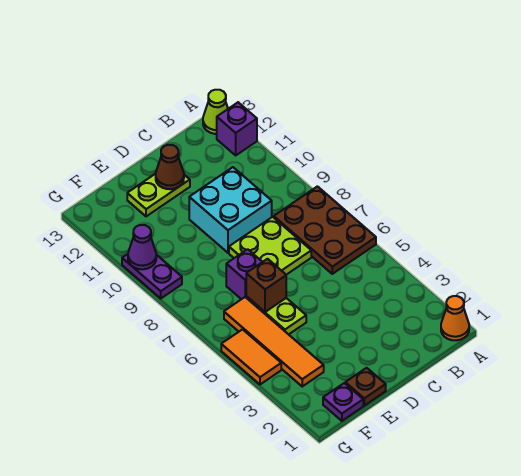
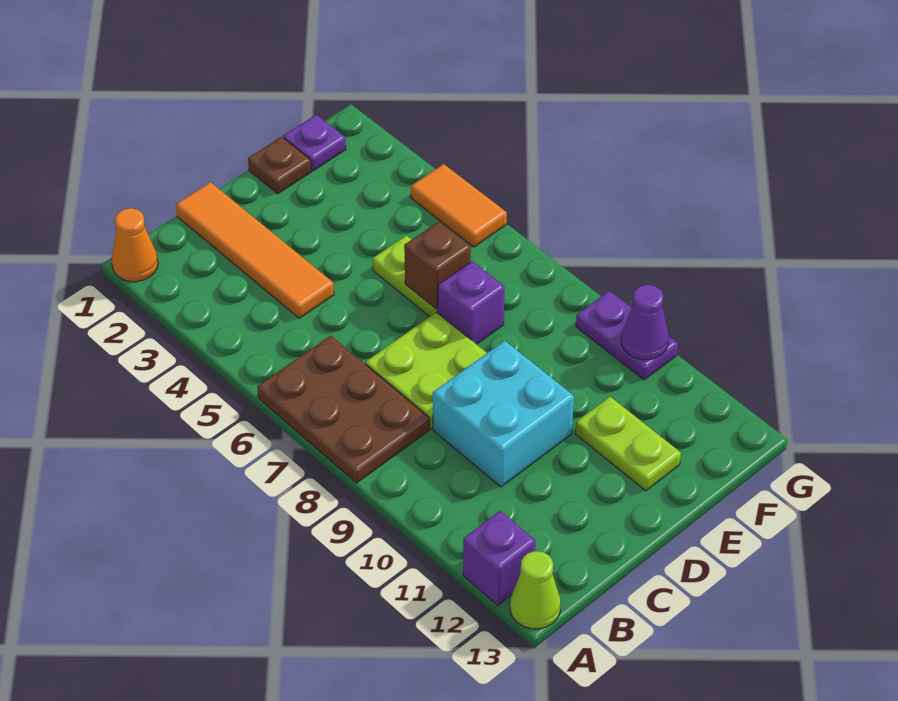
lime 1x2 plate [127,174,190,216] -> lime 1x2 plate turned to [575,397,681,491]
brown 1x1 cone [156,145,184,189] -> none
orange 1x4 tile [224,297,324,386] -> orange 1x4 tile moved to [176,182,334,318]

